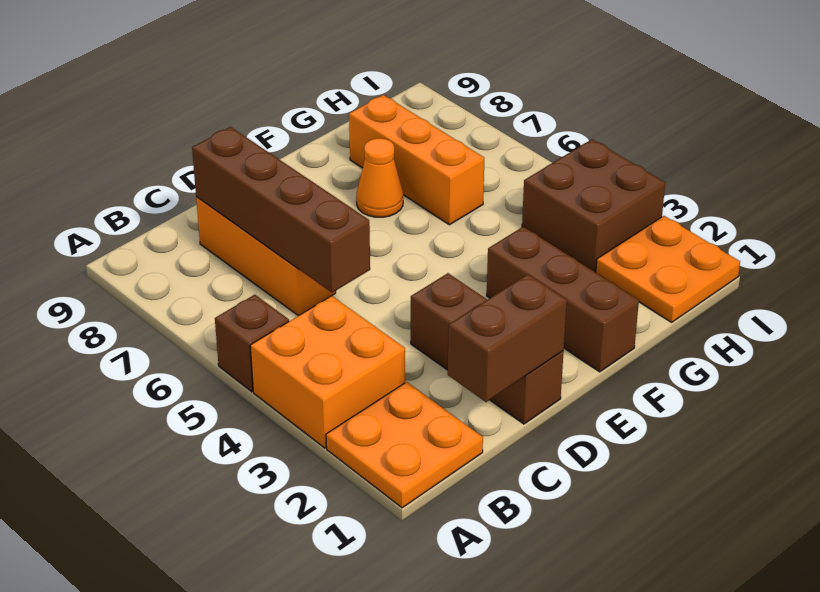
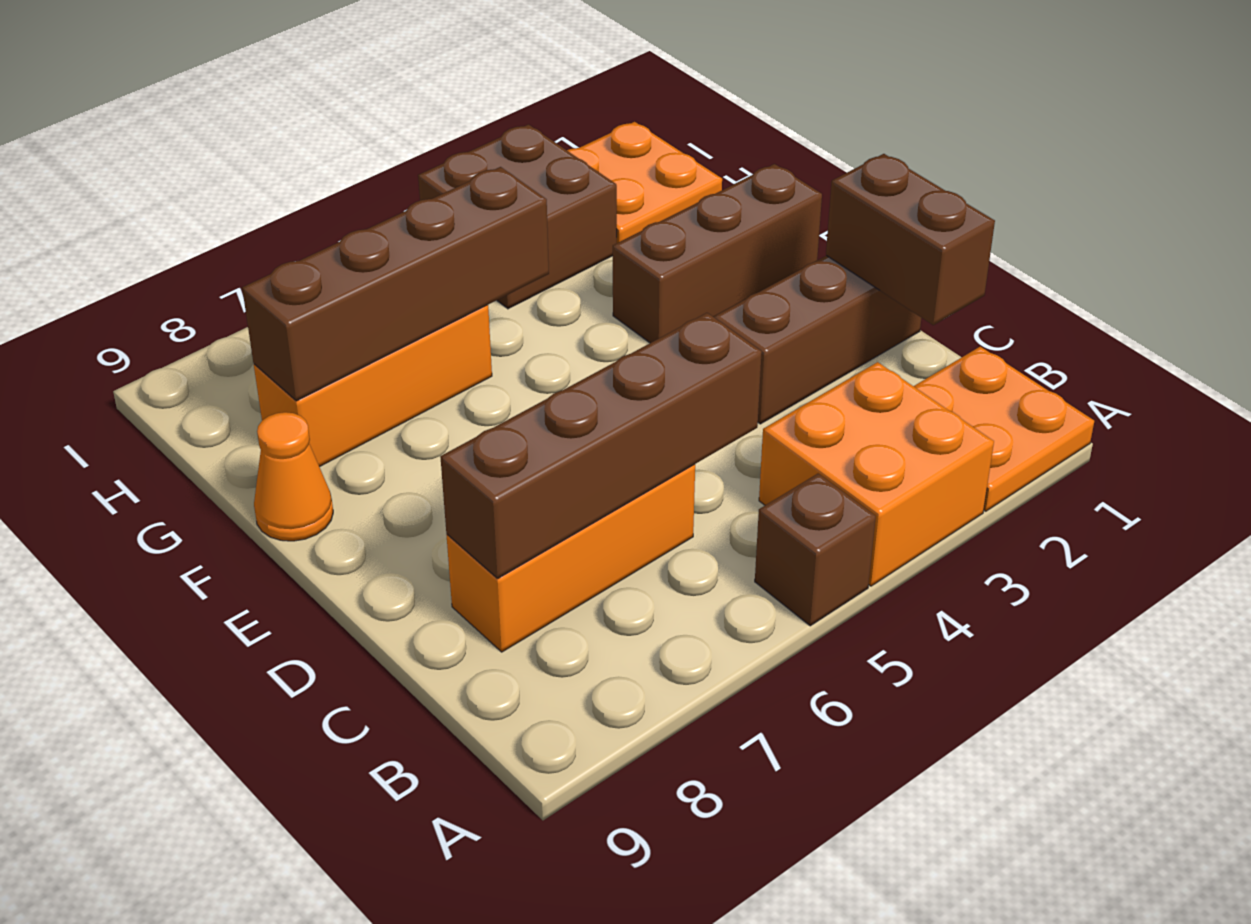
orange 1x1 cone [356,138,403,217] -> orange 1x1 cone moved to [254,412,333,541]
none -> brown 1x4 brick [242,167,549,401]

